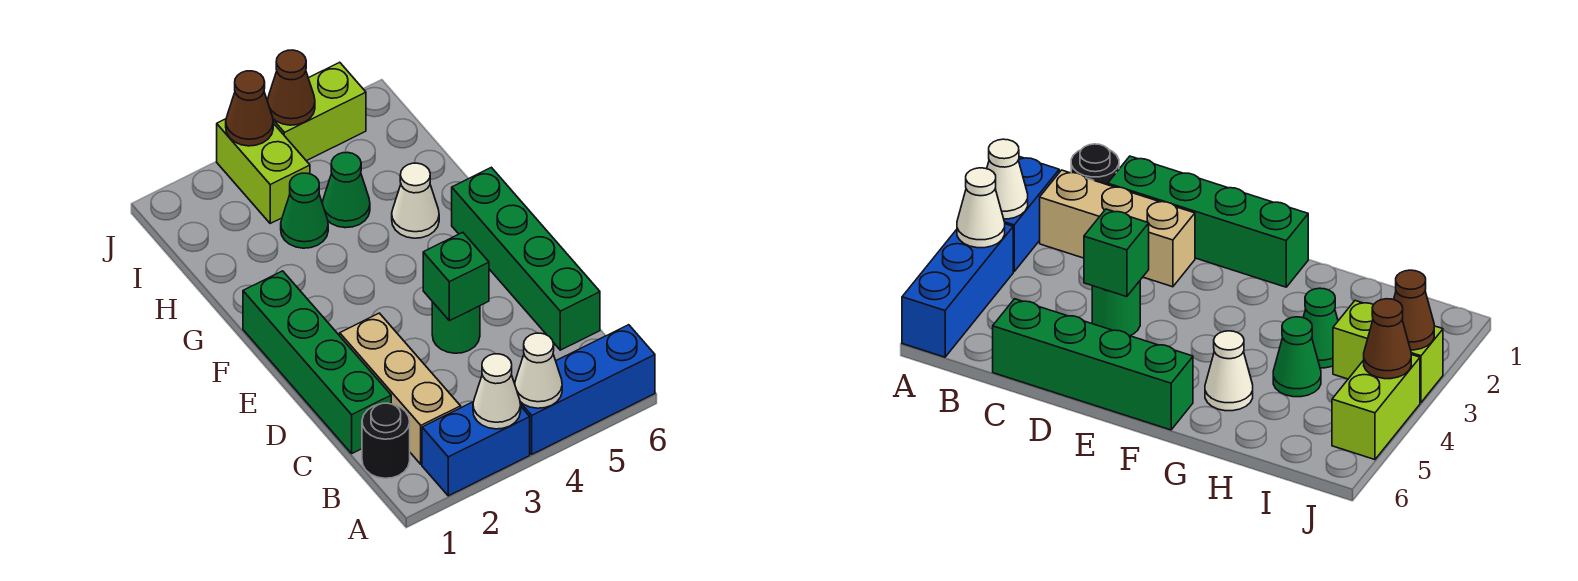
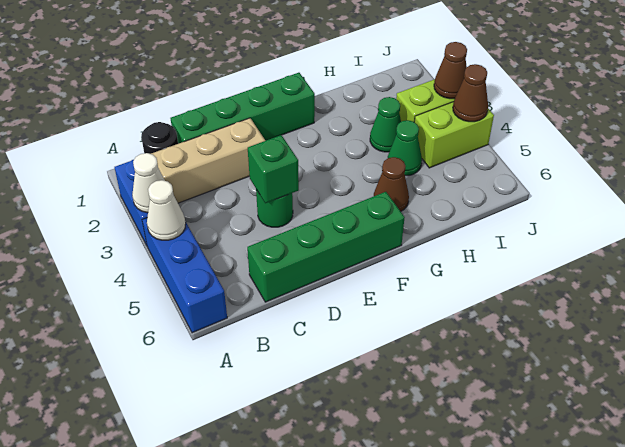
white 1x1 cone [392,163,439,238] -> brown 1x1 cone [374,157,409,211]
lime 1x2 brick [267,62,366,161] -> lime 1x2 brick turned to [414,102,494,168]

